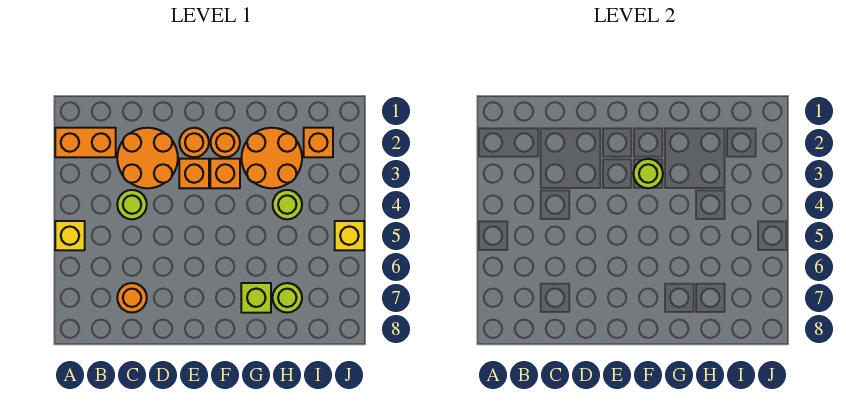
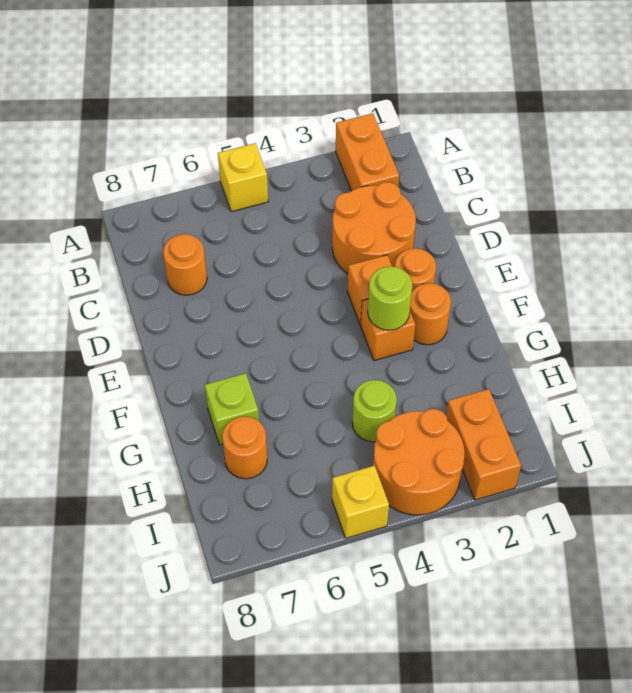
lime 1x1 round brick [117,190,147,219] -> none
orange 2x2 round brick [242,128,302,188] -> orange 2x2 round brick moved to [373,409,465,515]
lime 1x1 round brick [273,283,302,313] -> orange 1x1 round brick [222,416,267,479]
orange 1x1 brick [304,128,333,157] -> orange 1x2 brick [446,389,521,500]

